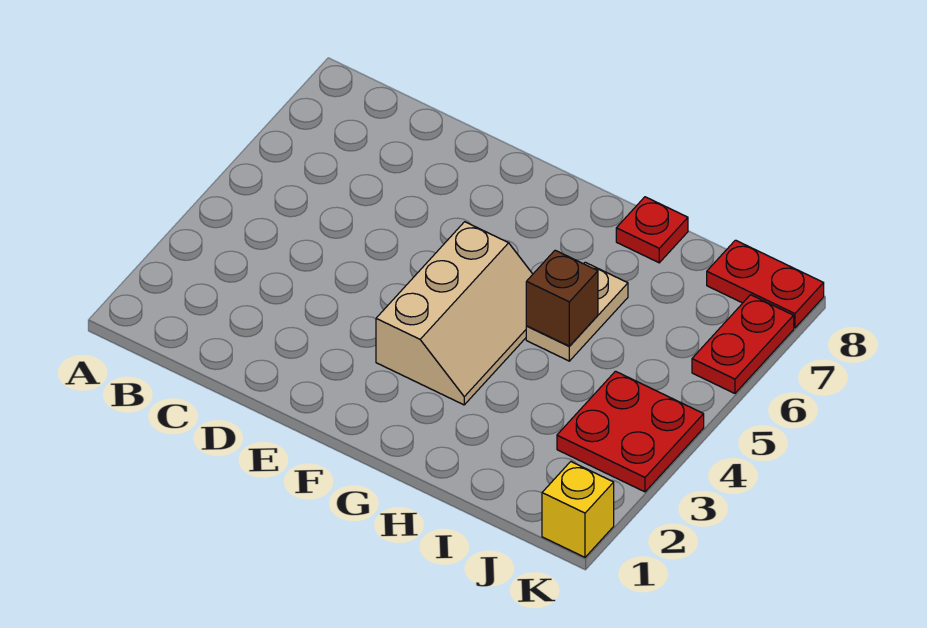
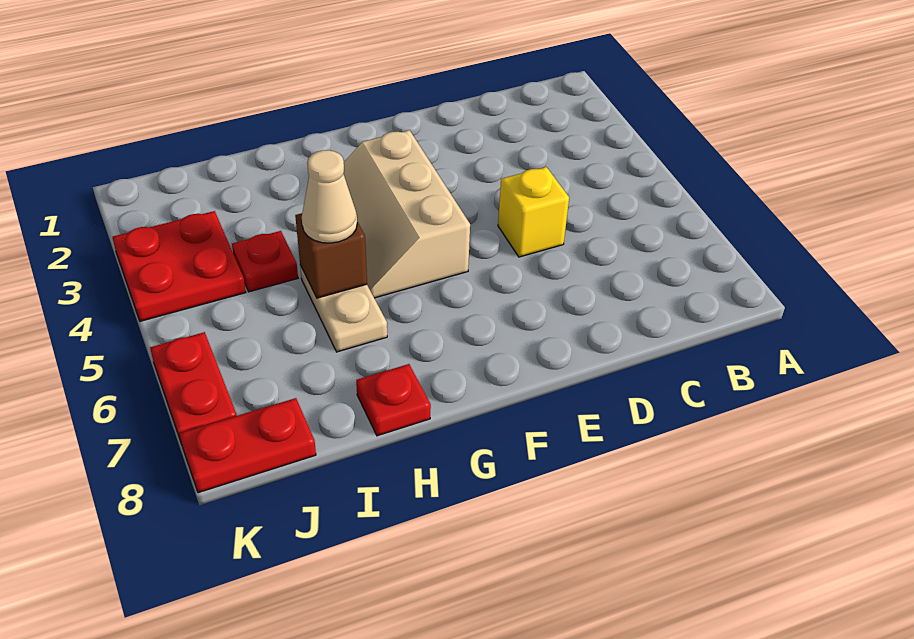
none -> tan 1x1 cone [302,150,357,243]
none -> red 1x1 plate [232,231,298,292]
yellow 1x1 brick [542,462,614,557] -> yellow 1x1 brick moved to [498,167,569,257]

